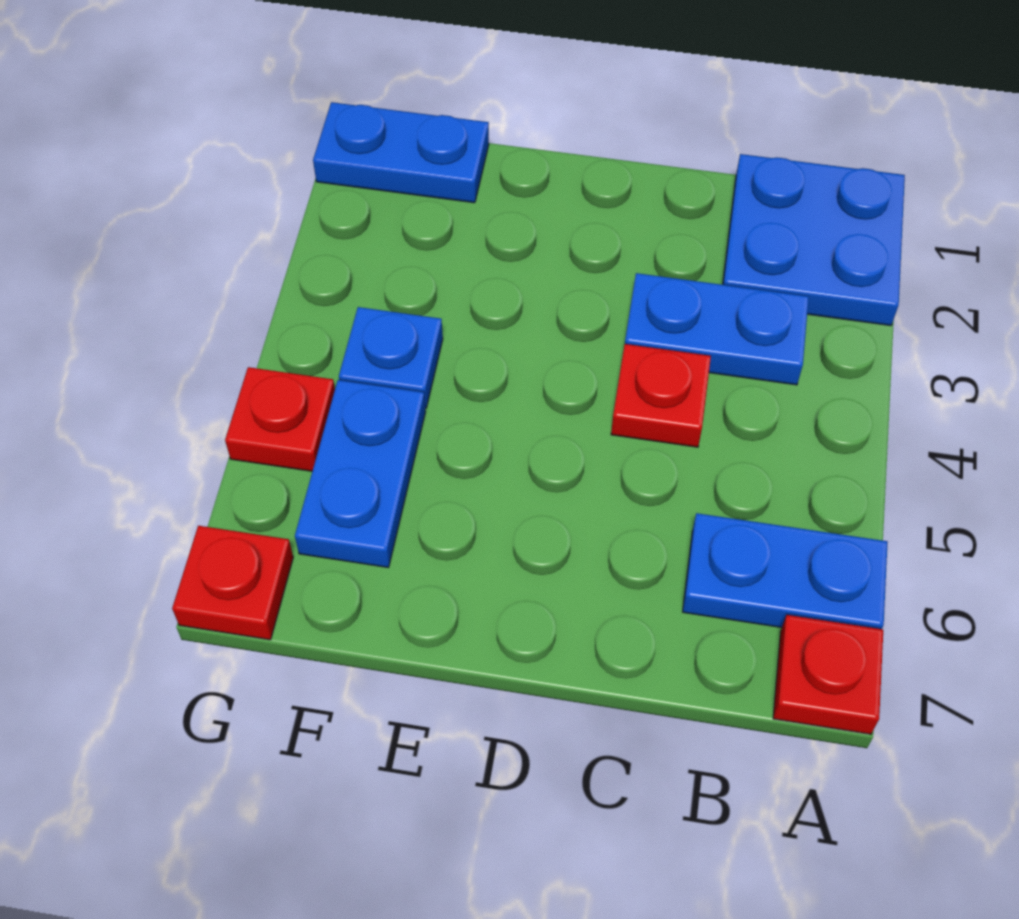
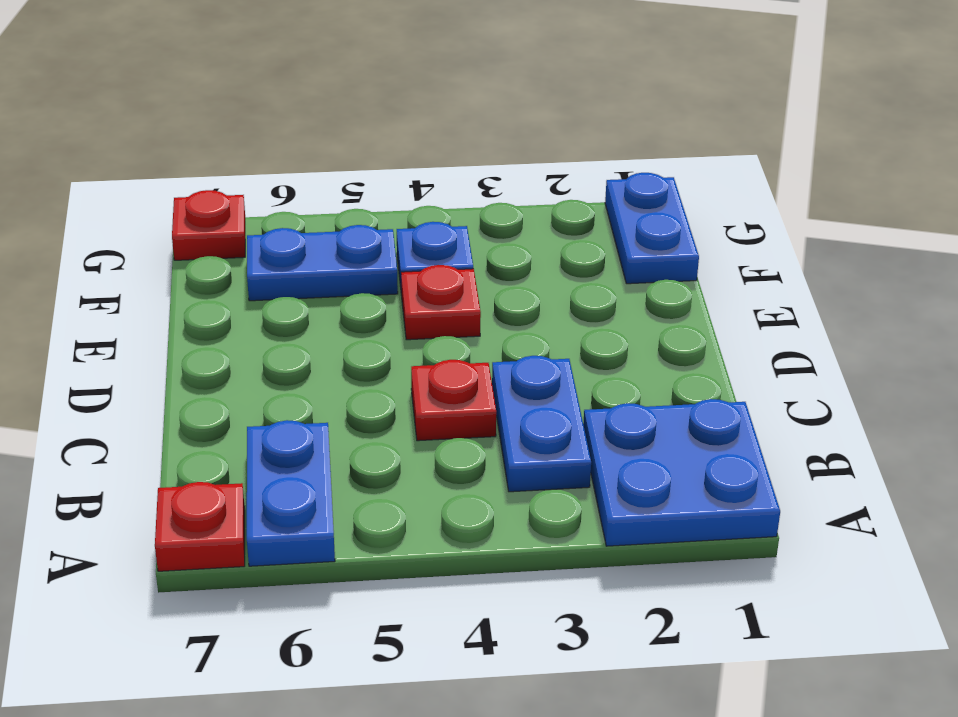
red 1x1 plate [225,367,335,471] -> red 1x1 plate moved to [401,265,481,340]

